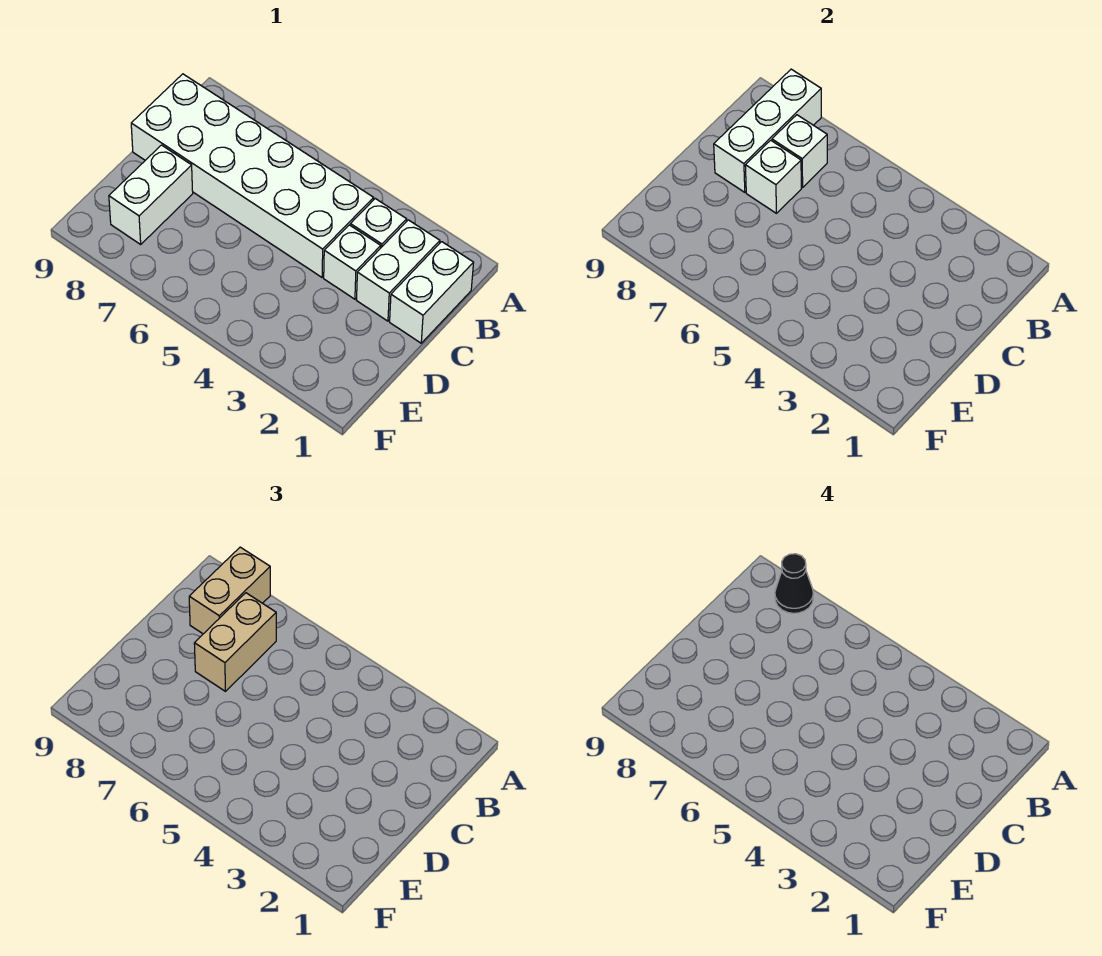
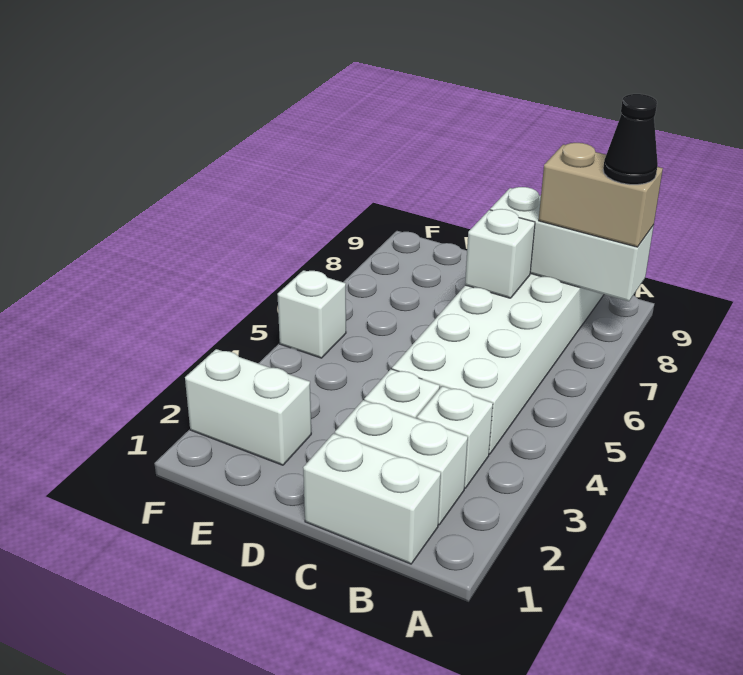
white 1x1 brick [772,115,827,188] -> white 1x1 brick moved to [277,270,346,358]
tan 1x2 brick [194,593,276,691] -> none
white 1x2 brick [109,145,193,244] -> white 1x2 brick moved to [185,349,311,465]

